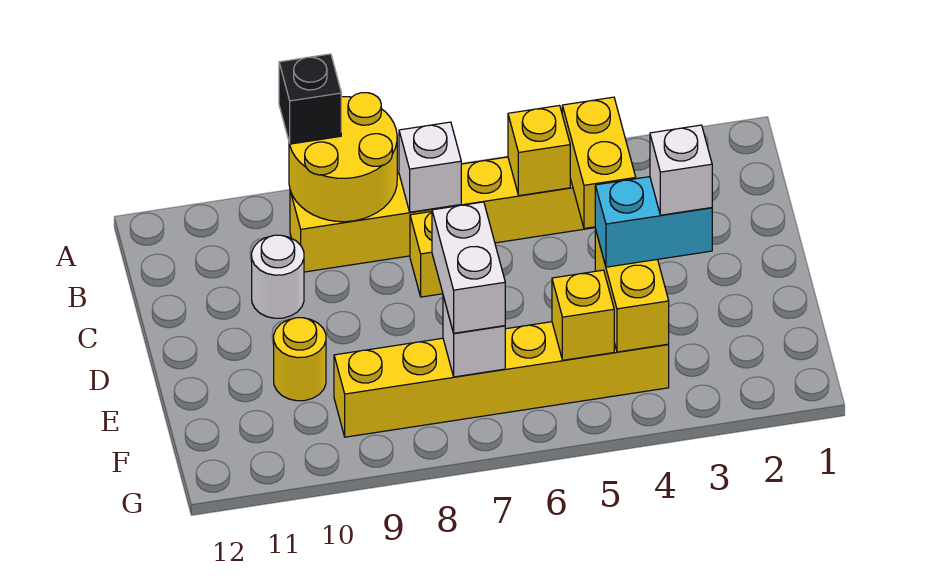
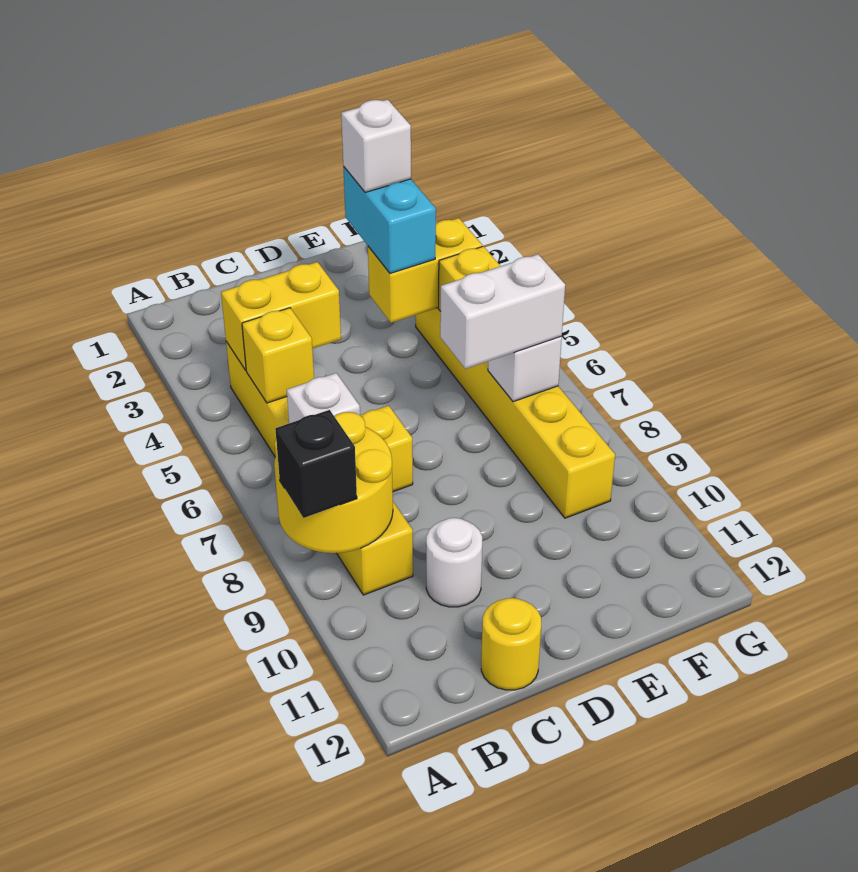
yellow 1x1 round brick [274,318,326,401] -> yellow 1x1 round brick moved to [481,598,541,690]

